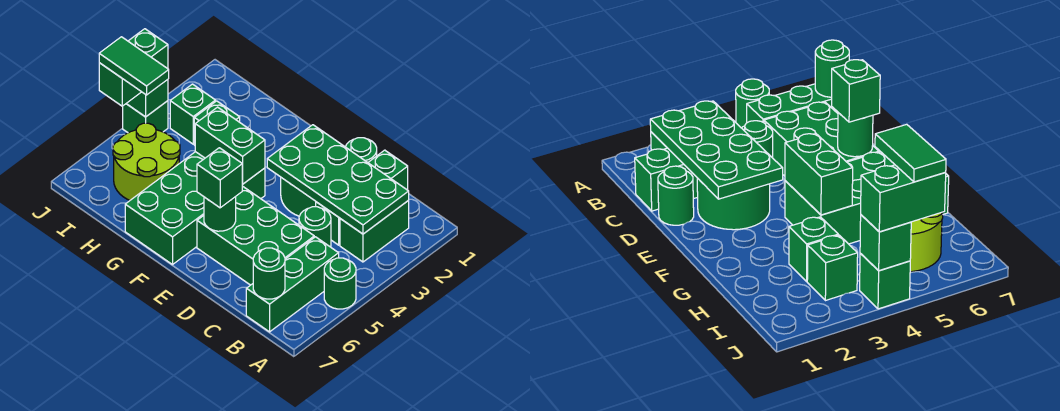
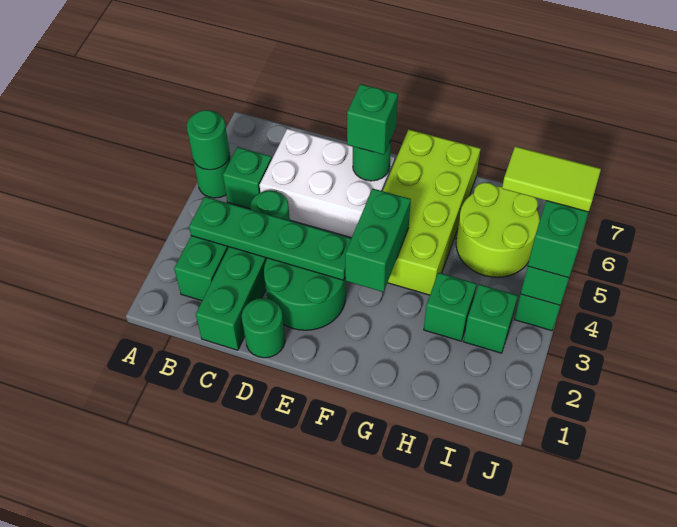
green 2x4 plate [267,125,409,234] -> green 1x4 plate [189,197,351,280]
green 1x3 brick [246,237,339,332] -> green 1x1 brick [223,147,272,209]
green 1x1 round brick [253,248,285,299] -> green 1x1 round brick moved to [187,110,230,170]
green 2x3 brick [197,186,314,285] -> white 2x3 brick [260,129,395,238]
green 2x4 brick [125,152,265,265] -> lime 2x4 brick [383,129,481,295]
green 1x2 brick [195,107,265,184] -> green 1x2 brick turned to [345,189,411,292]
green 1x2 tile [99,37,169,95] -> lime 1x2 tile [502,146,601,212]

